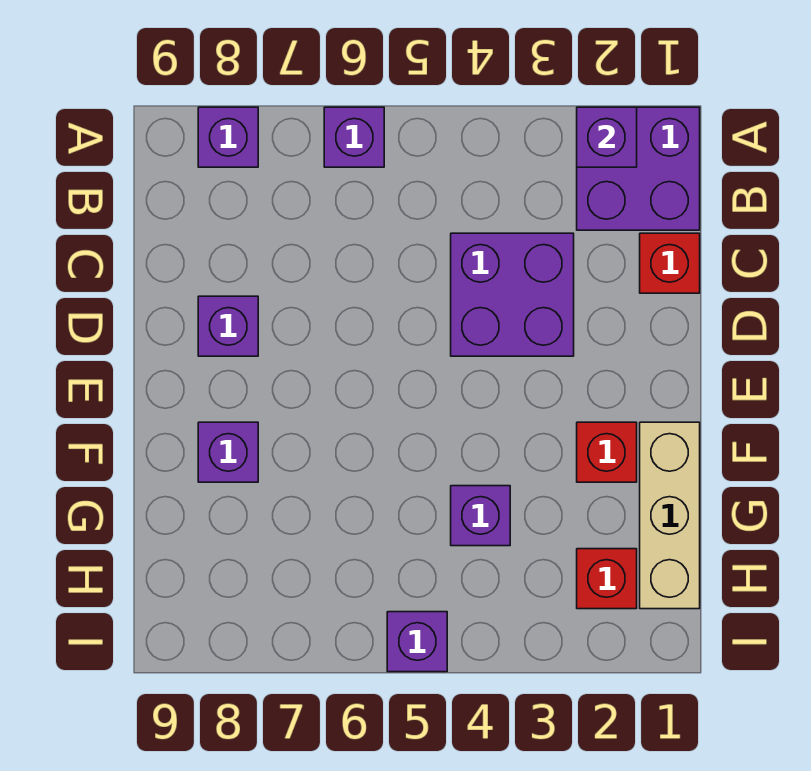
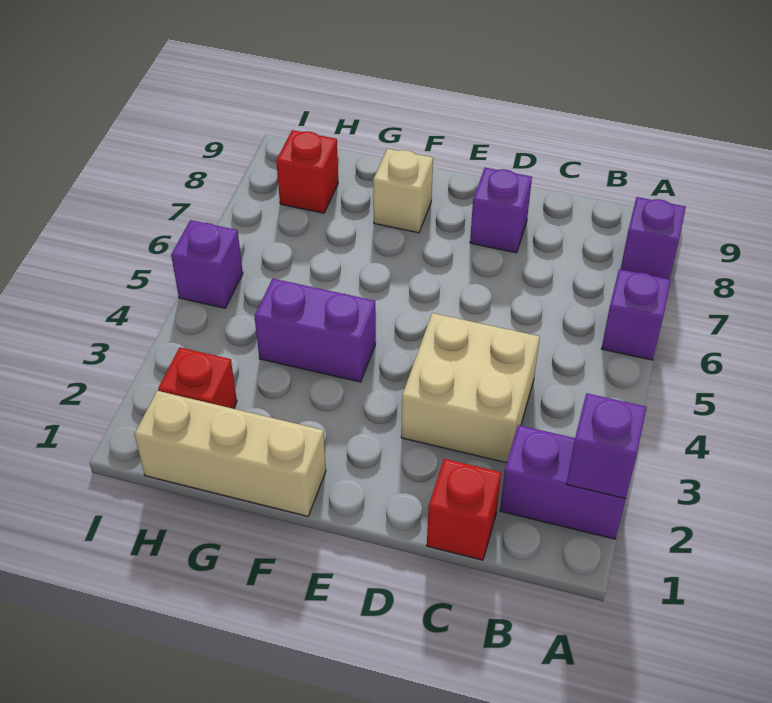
purple 2x2 brick [577,107,700,230] -> purple 1x2 brick [500,425,625,539]
purple 2x2 brick [451,233,574,356] -> tan 2x2 brick [401,313,540,463]
red 1x1 brick [577,422,637,482] -> red 1x1 brick moved to [276,130,338,213]
purple 1x1 brick [198,422,258,482] -> tan 1x1 brick [373,149,433,233]
purple 1x1 brick [451,486,510,546] -> purple 1x2 brick [254,279,376,382]

